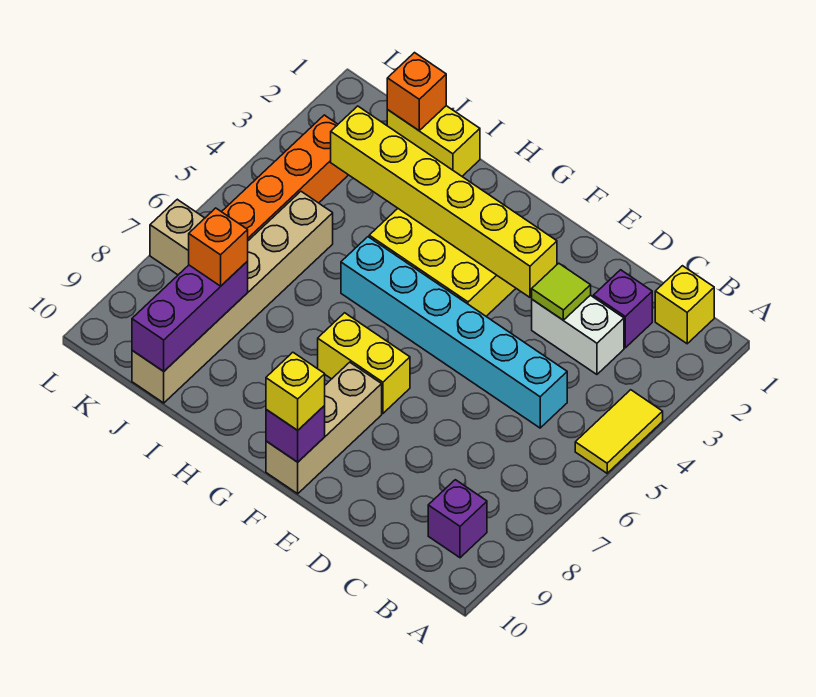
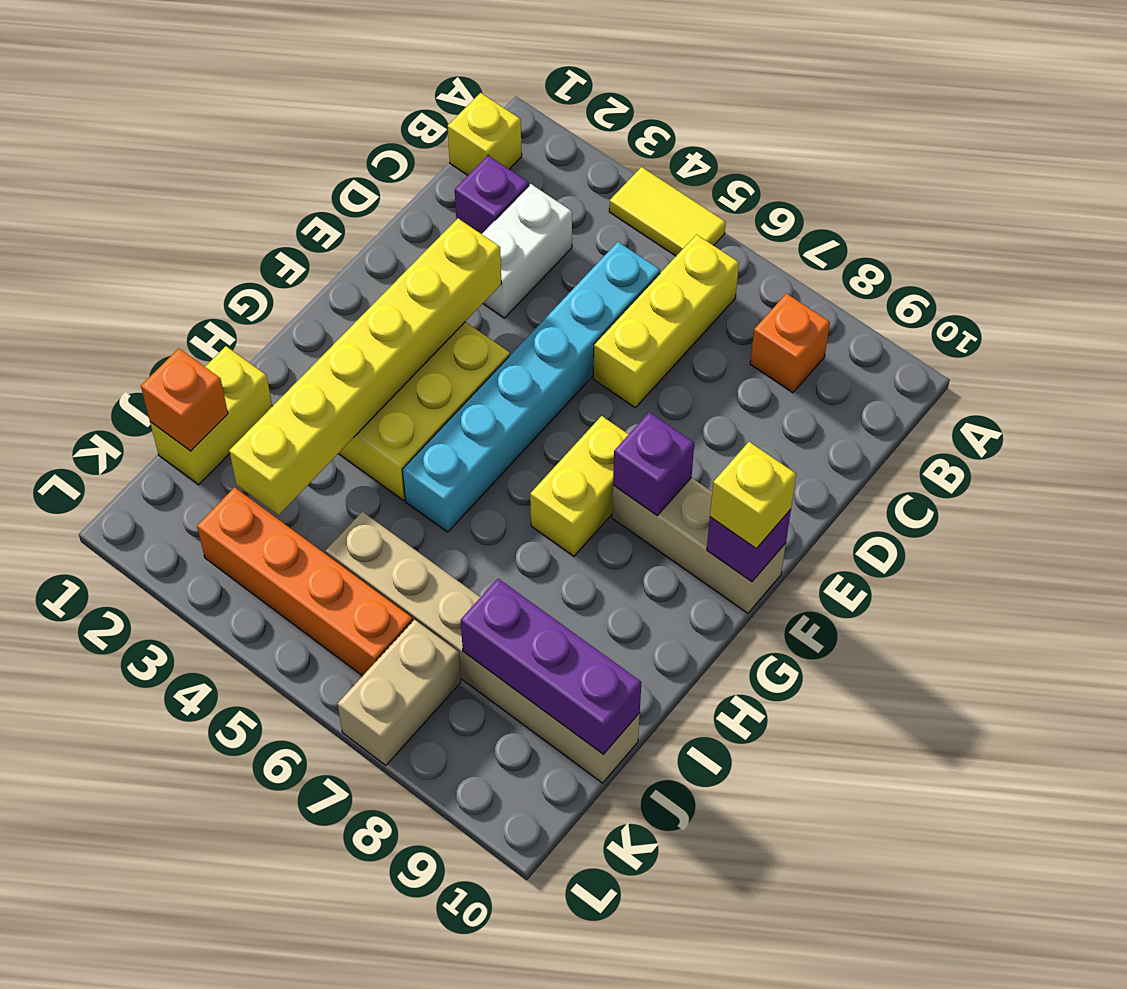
none -> yellow 1x3 brick [593,235,739,408]
purple 1x1 brick [428,480,487,558] -> purple 1x1 brick moved to [613,412,694,515]
lime 1x1 tile [532,263,591,320] -> none
orange 1x1 brick [189,208,248,286] -> orange 1x1 brick moved to [750,294,830,393]

